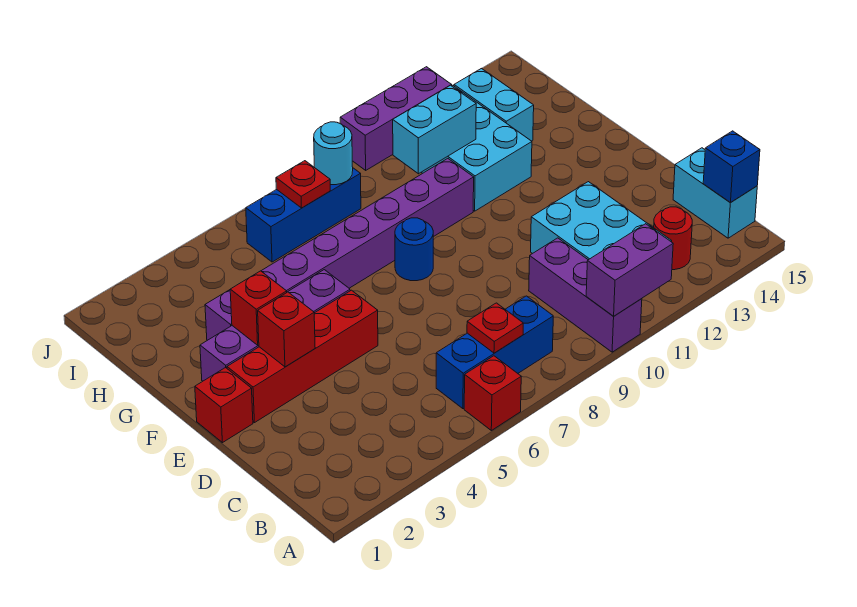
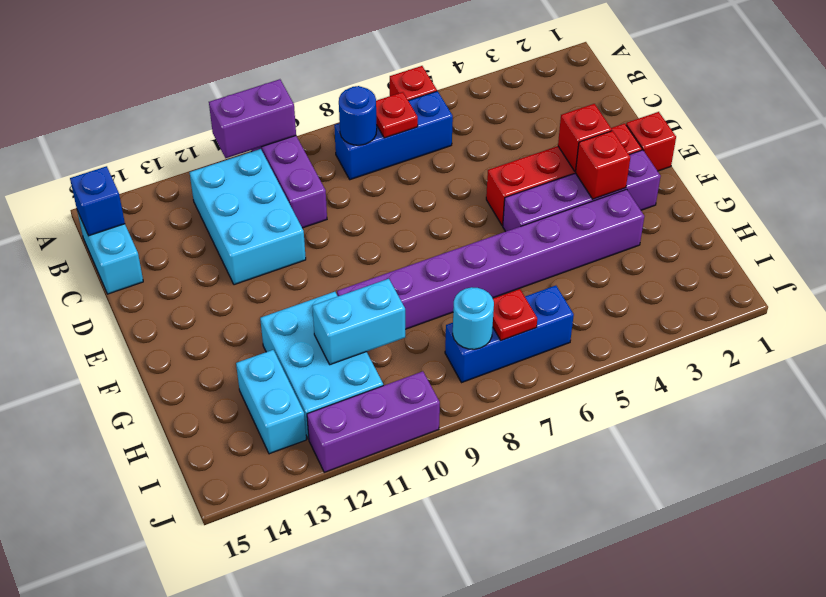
red 1x1 round brick [654,207,692,270] -> none
blue 1x1 round brick [395,218,433,281] -> blue 1x1 round brick moved to [339,86,377,145]

